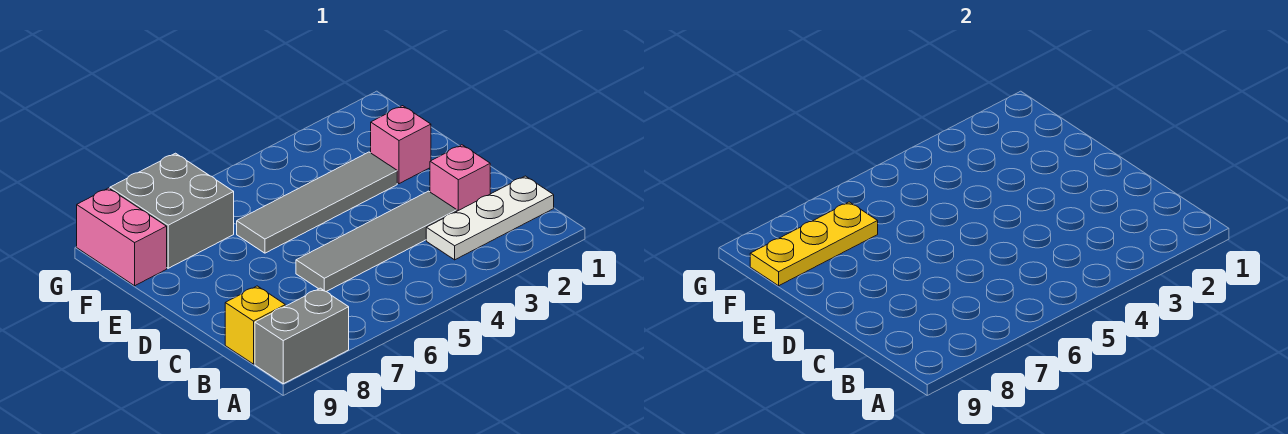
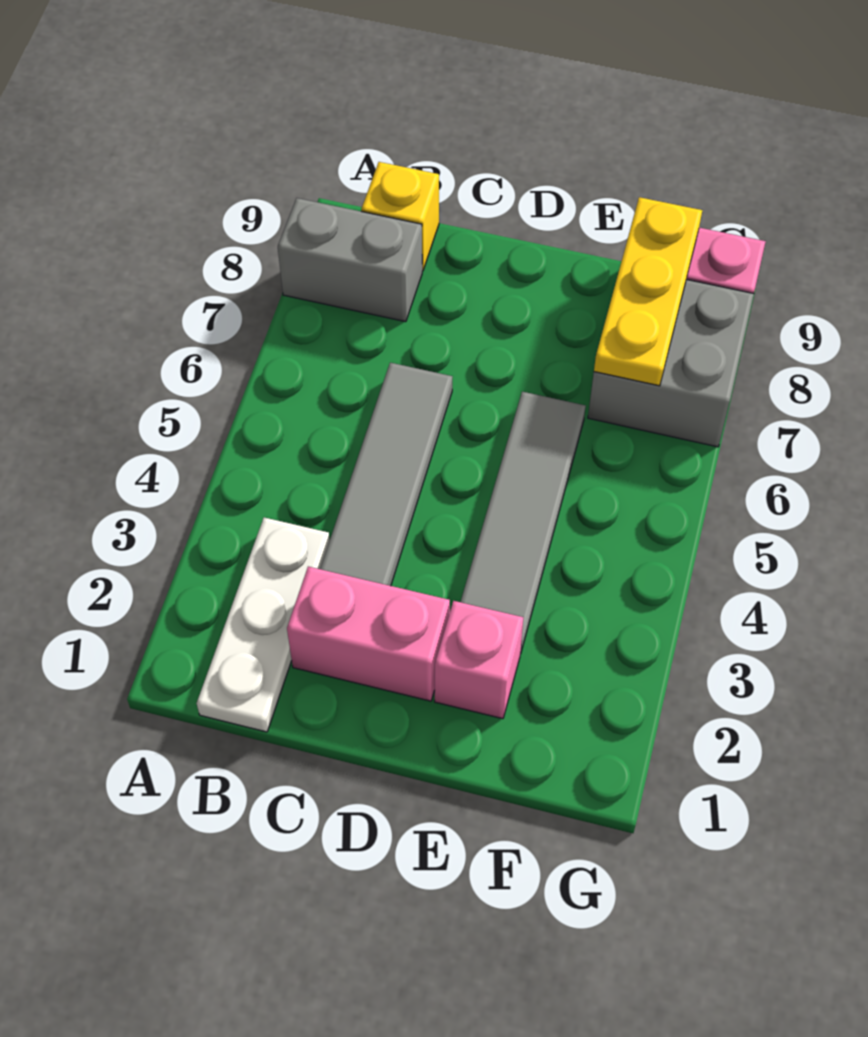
grey 1x2 brick [255,288,349,384] -> grey 1x2 brick turned to [278,198,422,322]
pink 1x1 brick [430,145,490,211] -> pink 1x2 brick [287,567,450,701]

